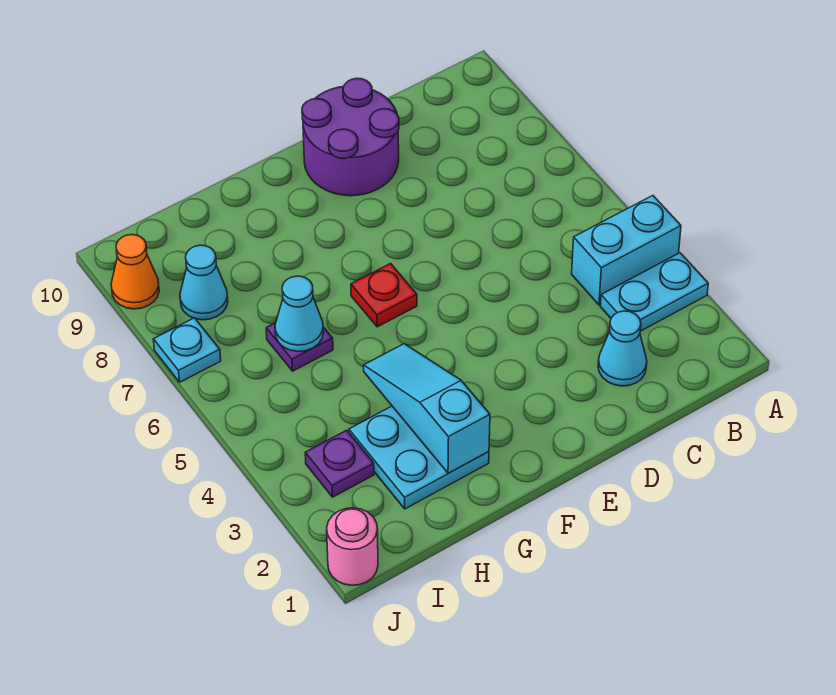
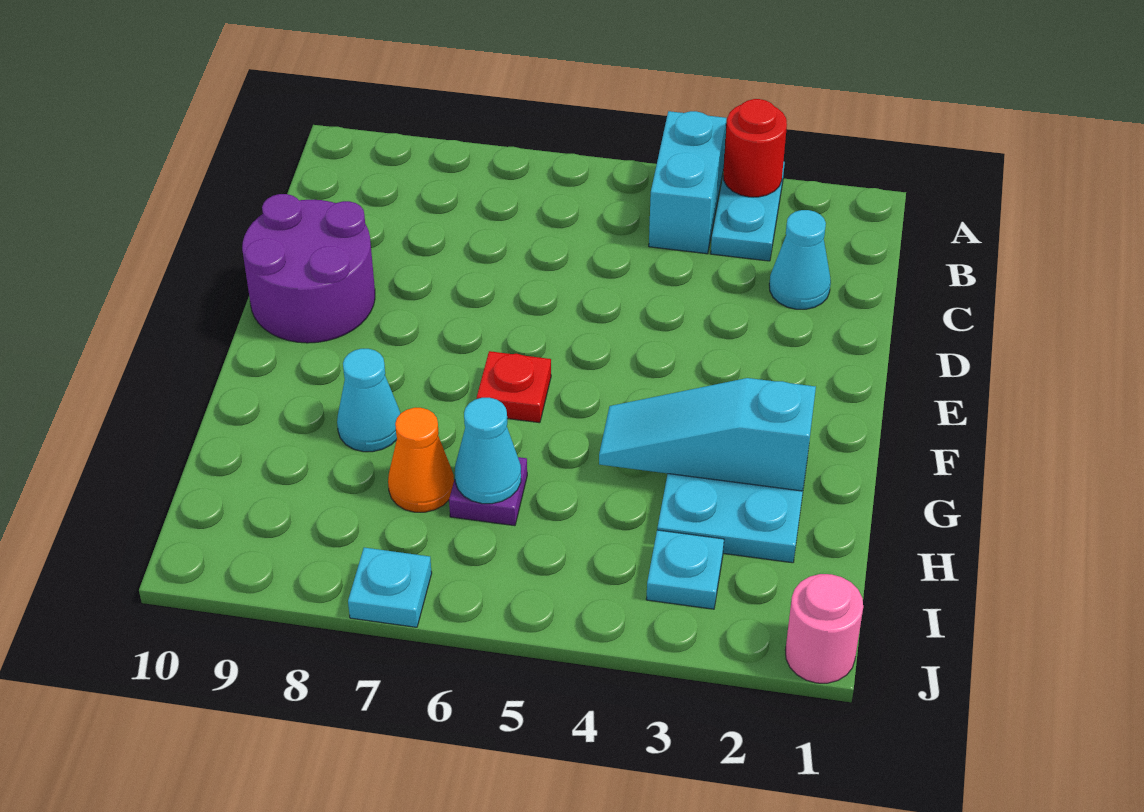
none -> red 1x1 round brick [723,99,787,197]
purple 1x1 plate [305,430,374,497] -> cyan 1x1 plate [646,530,724,609]
cyan 1x1 cone [180,245,228,320] -> cyan 1x1 cone moved to [337,349,401,452]
orange 1x1 cone [111,235,159,309] -> orange 1x1 cone moved to [388,408,454,512]

